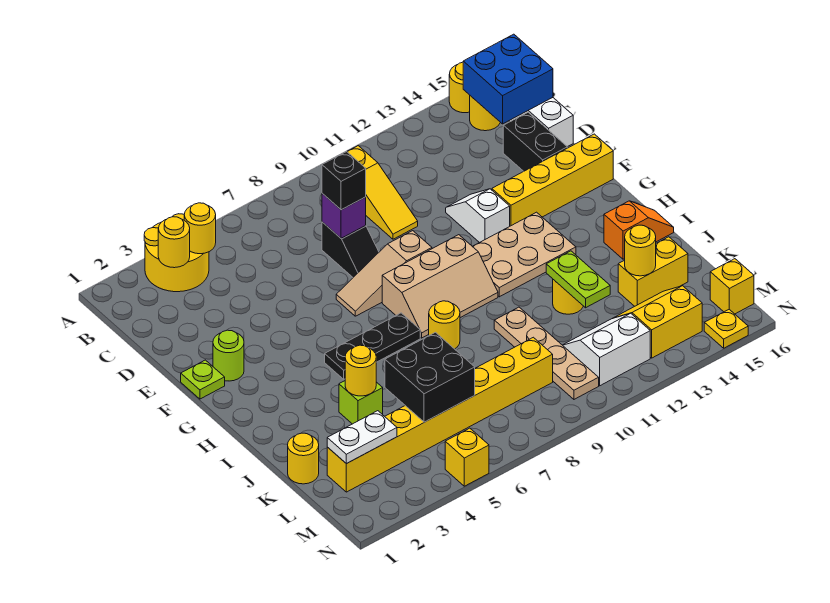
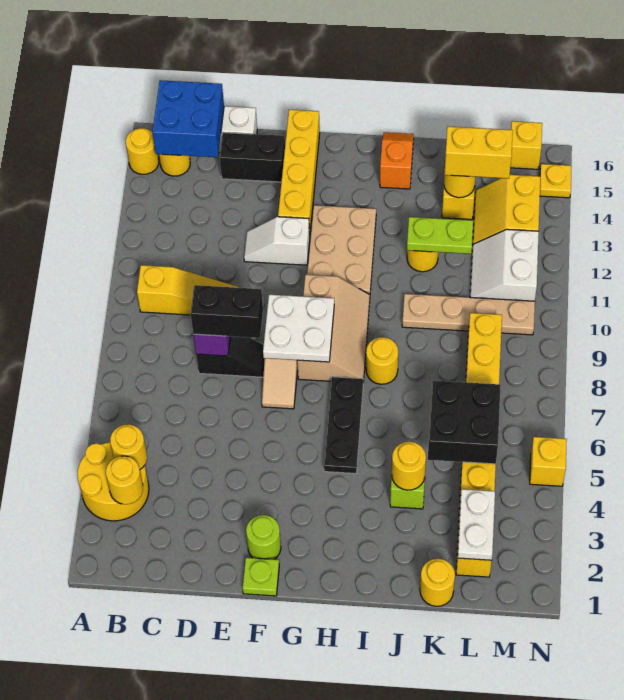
black 1x1 brick [322,152,366,210] -> black 1x2 brick [191,285,263,338]
none -> white 2x2 plate [263,295,334,362]
none -> yellow 1x2 brick [444,127,513,179]

